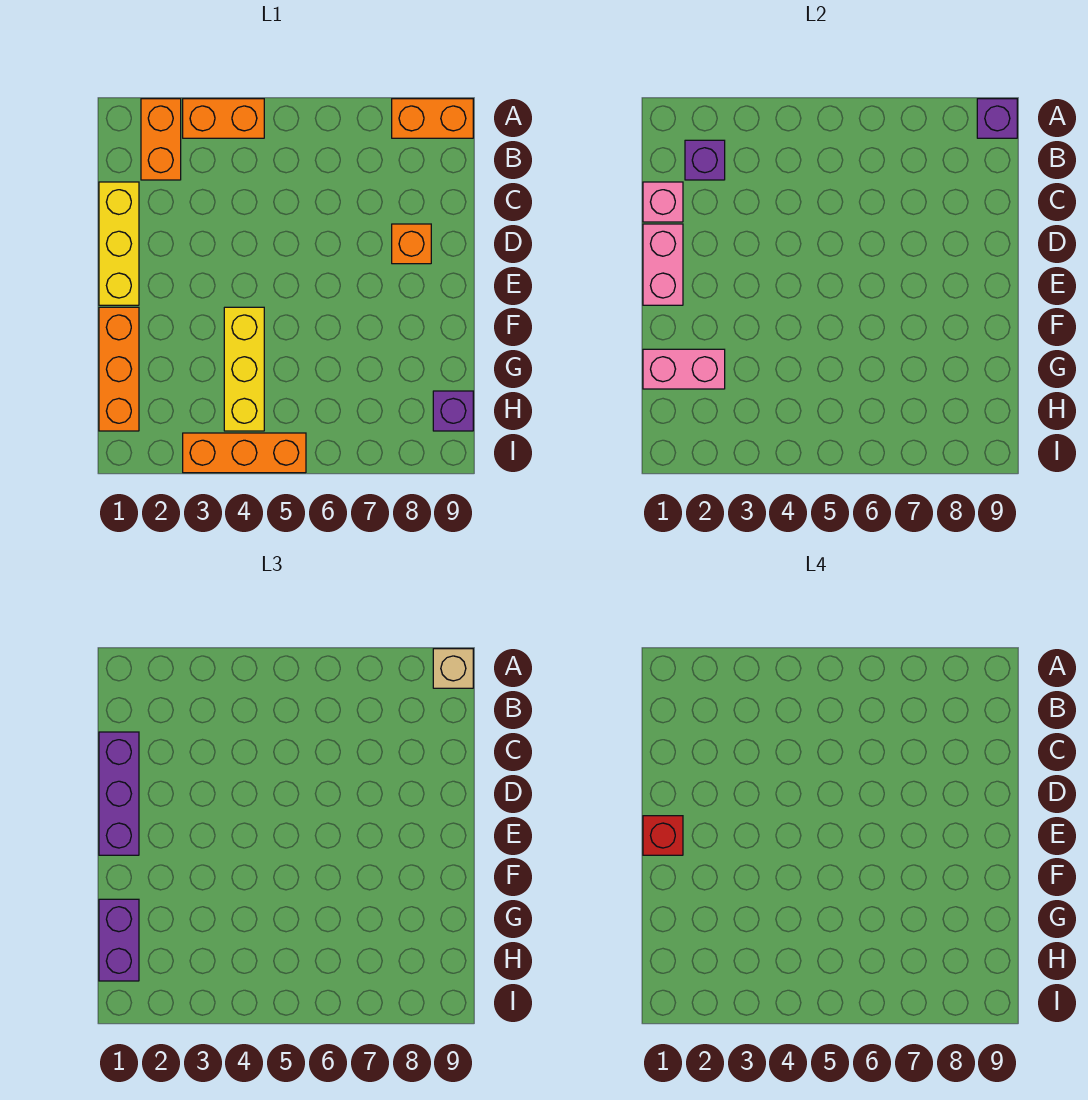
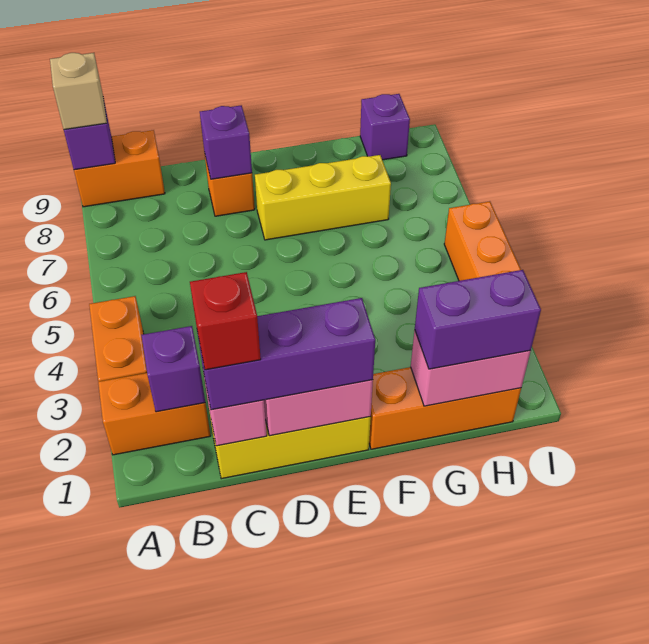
orange 1x2 brick [392,99,473,138] -> orange 1x2 brick turned to [74,130,165,207]
none -> purple 1x1 brick [200,105,252,179]
red 1x1 brick [643,816,683,855] -> red 1x1 brick moved to [190,272,261,370]
yellow 1x3 brick [224,307,264,431] -> yellow 1x3 brick moved to [255,155,391,240]
pink 1x2 brick [643,349,725,389] -> pink 1x2 brick turned to [411,330,531,406]

